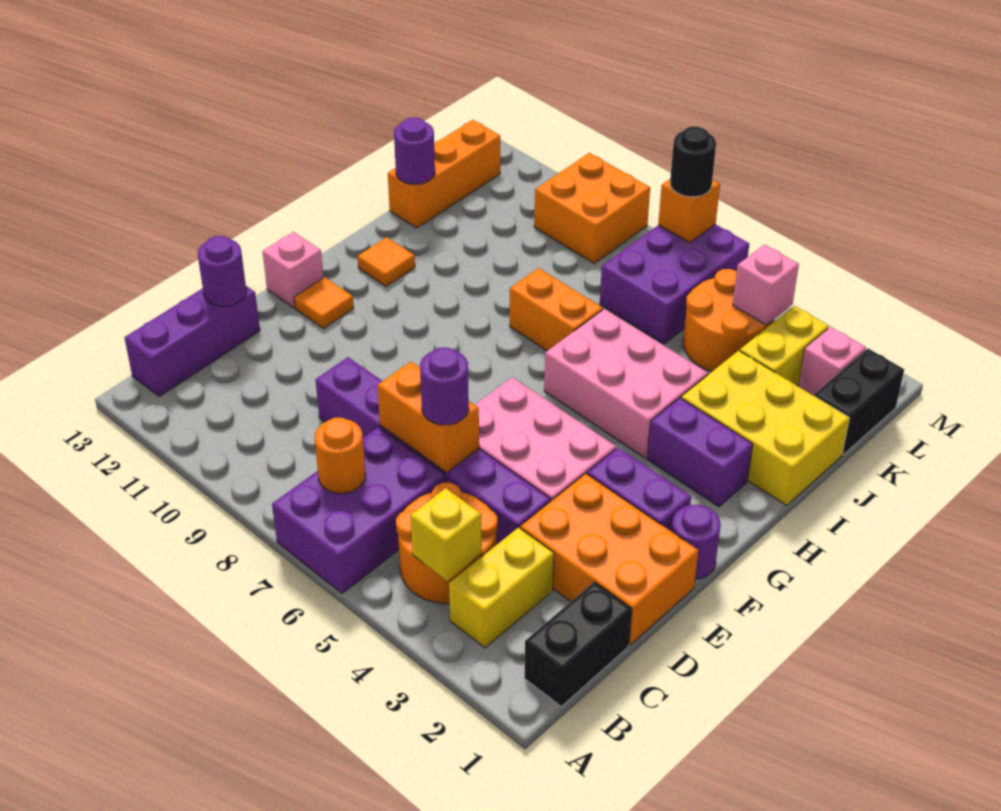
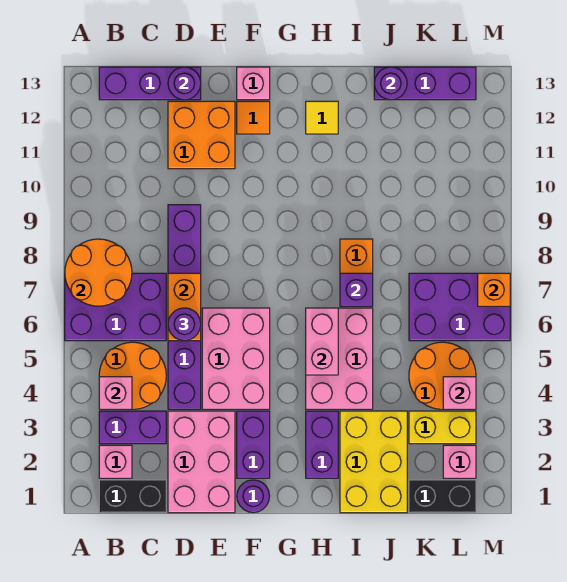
none -> pink 1x1 brick [99,445,132,478]
yellow 1x2 brick [449,527,554,648] -> purple 1x2 brick [99,411,166,444]
yellow 1x1 brick [411,488,482,581] -> pink 1x1 brick [99,377,132,409]
orange 1x1 round brick [315,418,365,493] -> orange 2x2 round brick [65,239,132,306]
orange 2x3 brick [520,473,698,645] -> pink 2x3 brick [168,411,235,513]
none -> pink 1x2 brick [306,308,338,375]
orange 1x1 tile [358,237,415,287] -> yellow 1x1 tile [306,101,338,134]
none -> purple 1x1 brick [340,273,373,306]
orange 1x3 brick [388,120,500,228] -> purple 1x3 brick [374,67,476,100]
orange 2x2 brick [534,153,650,263] -> orange 2x2 brick moved to [168,101,235,169]
black 1x1 round brick [670,127,716,197] -> none

